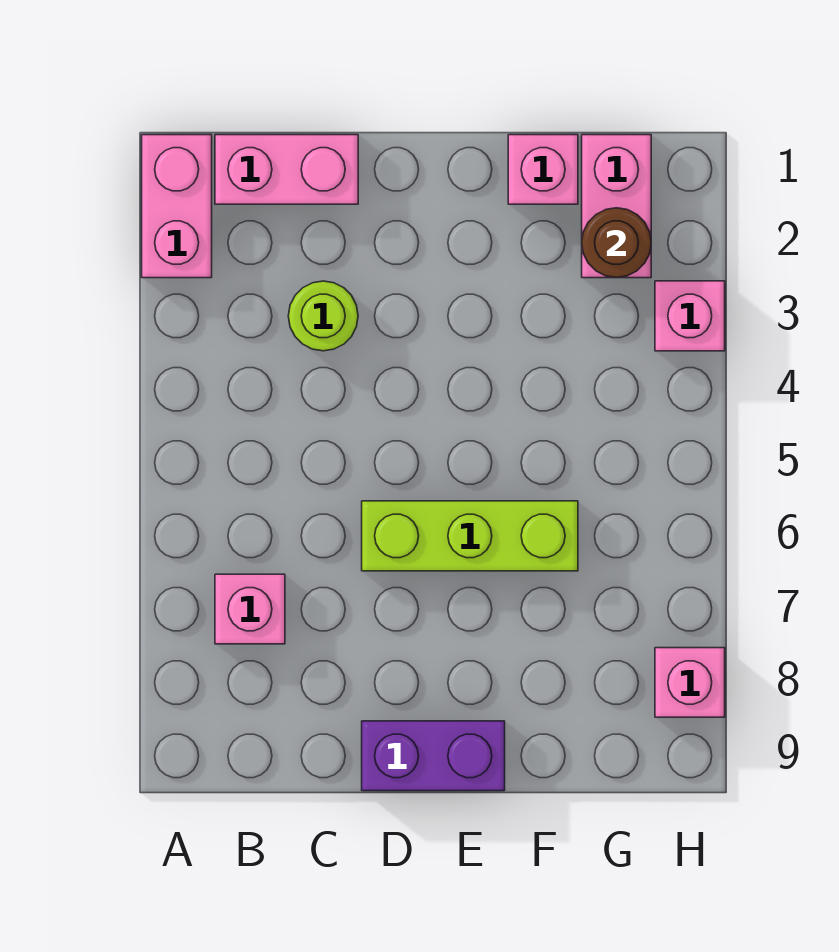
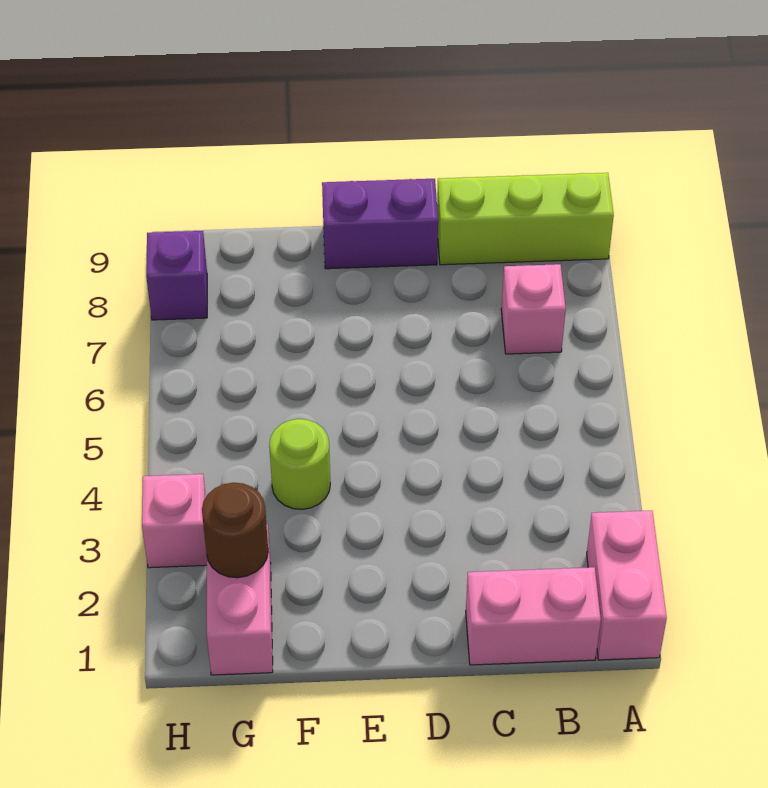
lime 1x1 round brick [288,281,358,351] -> lime 1x1 round brick moved to [269,419,330,509]
lime 1x3 brick [362,501,578,571] -> lime 1x3 brick moved to [437,173,614,265]
pink 1x1 brick [508,135,578,204] -> none
pink 1x1 brick [655,648,725,717] -> purple 1x1 brick [146,231,207,320]

